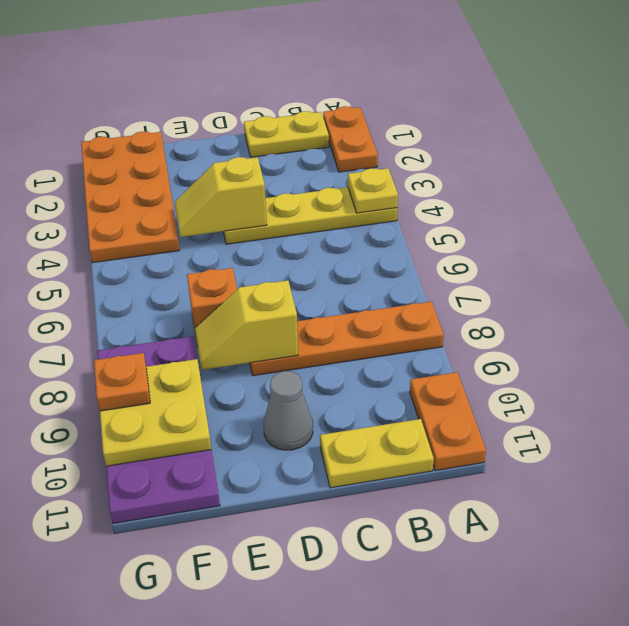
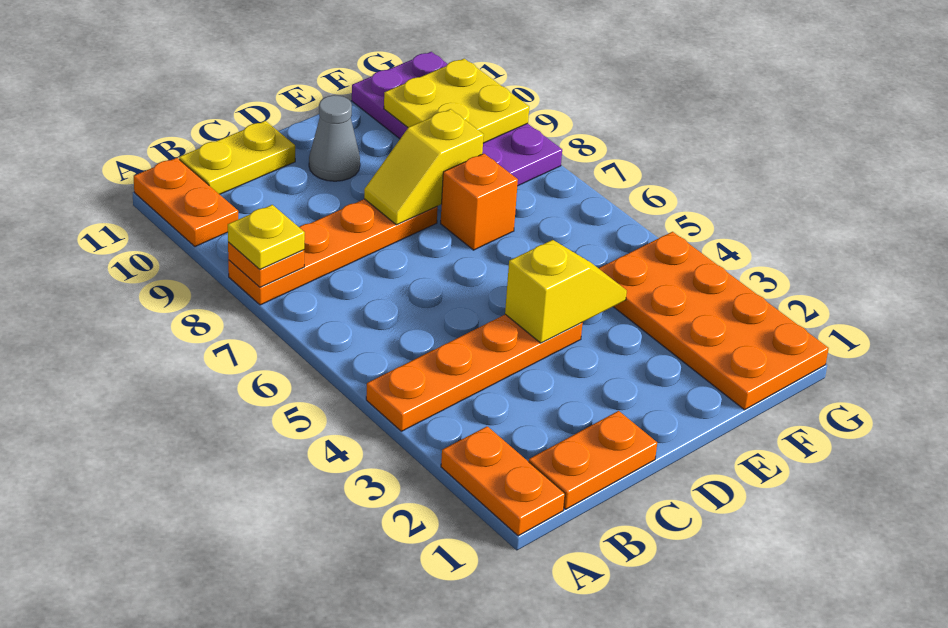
yellow 1x4 plate [223,187,397,244] -> orange 1x4 plate [366,314,583,431]
yellow 1x1 plate [348,168,398,213] -> yellow 1x1 plate moved to [228,205,305,269]
yellow 1x2 plate [244,111,329,157] -> orange 1x2 plate [529,411,657,509]
yellow 1x2 slope [195,280,298,370] -> yellow 1x2 slope turned to [364,109,484,225]
orange 1x1 plate [94,353,150,411] -> orange 1x1 plate moved to [228,242,304,287]

